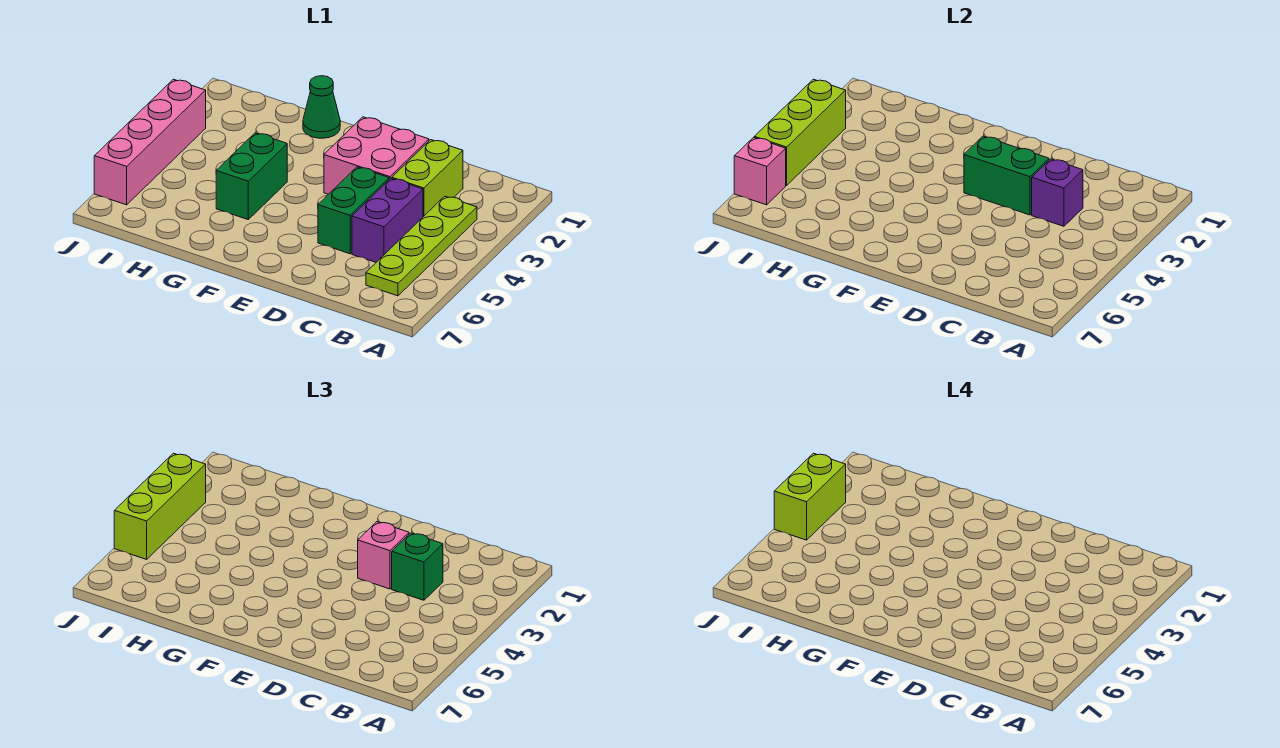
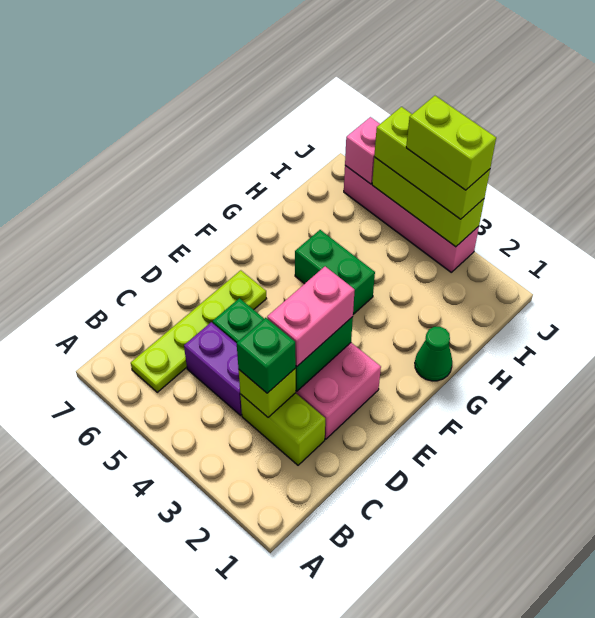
lime 1x4 plate [366,196,477,296] -> lime 1x4 plate turned to [131,270,267,392]
purple 1x1 brick [1032,159,1083,226] -> lime 1x1 brick [239,369,296,417]
pink 1x1 brick [358,522,409,589] -> pink 1x2 brick [267,266,355,366]

